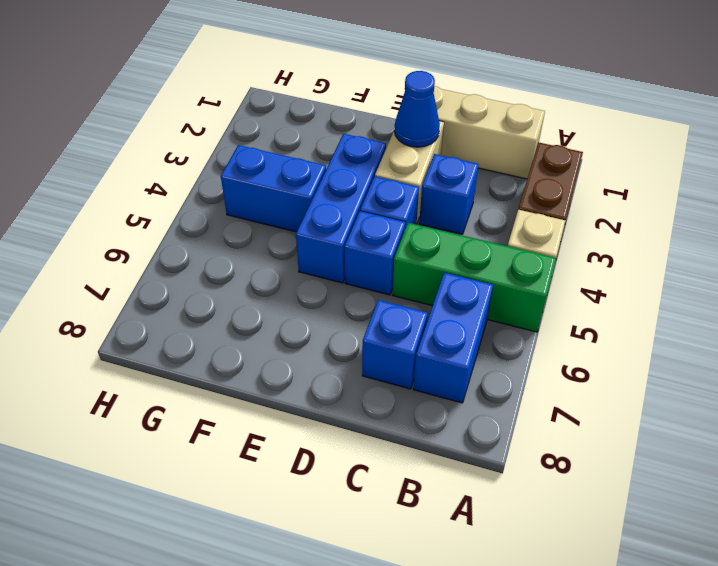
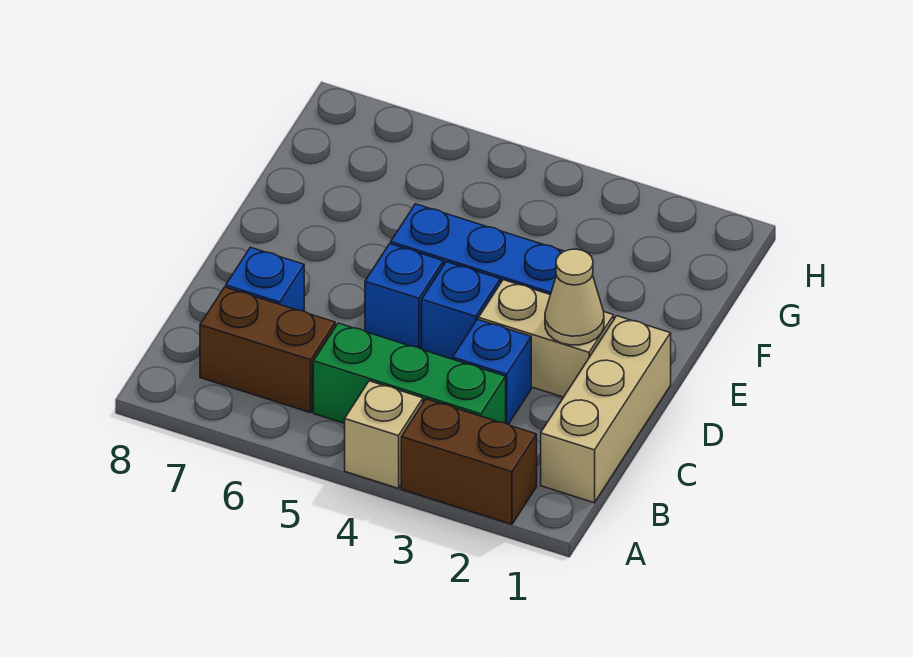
green 1x3 brick [392,223,556,332] -> green 1x3 brick turned to [313,323,506,424]
blue 1x2 brick [413,273,493,403] -> brown 1x2 brick [200,287,335,413]
blue 1x1 cone [394,71,440,147] -> tan 1x1 cone [545,249,604,345]
blue 1x2 brick [221,145,326,232] -> none

